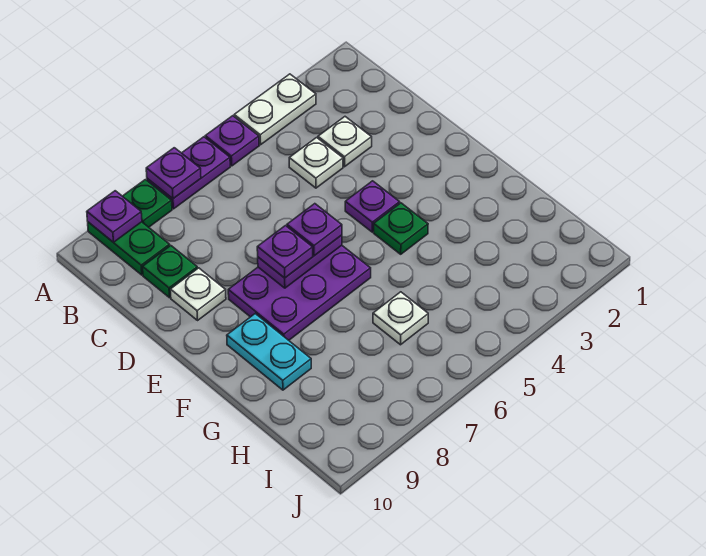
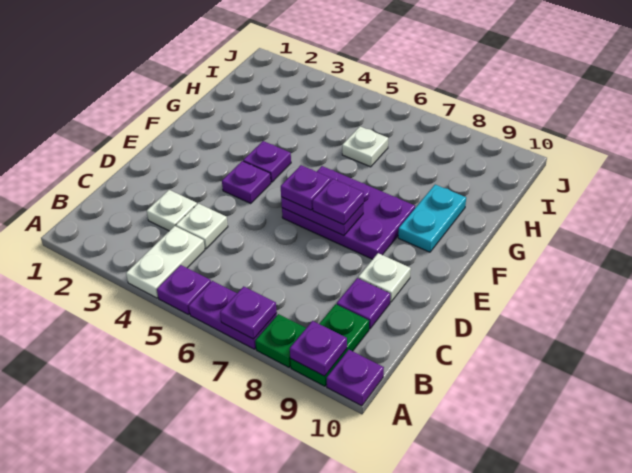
white 1x2 plate [234,74,316,145] -> white 1x2 plate turned to [126,226,205,298]
none -> purple 1x1 plate [327,350,384,406]
green 1x1 plate [143,246,198,298] -> purple 1x1 plate [337,278,390,329]
green 1x1 plate [374,203,428,254] -> purple 1x1 plate [243,141,291,182]

